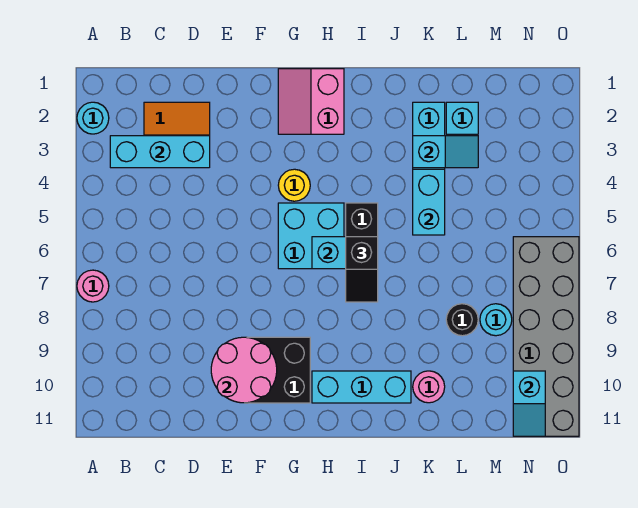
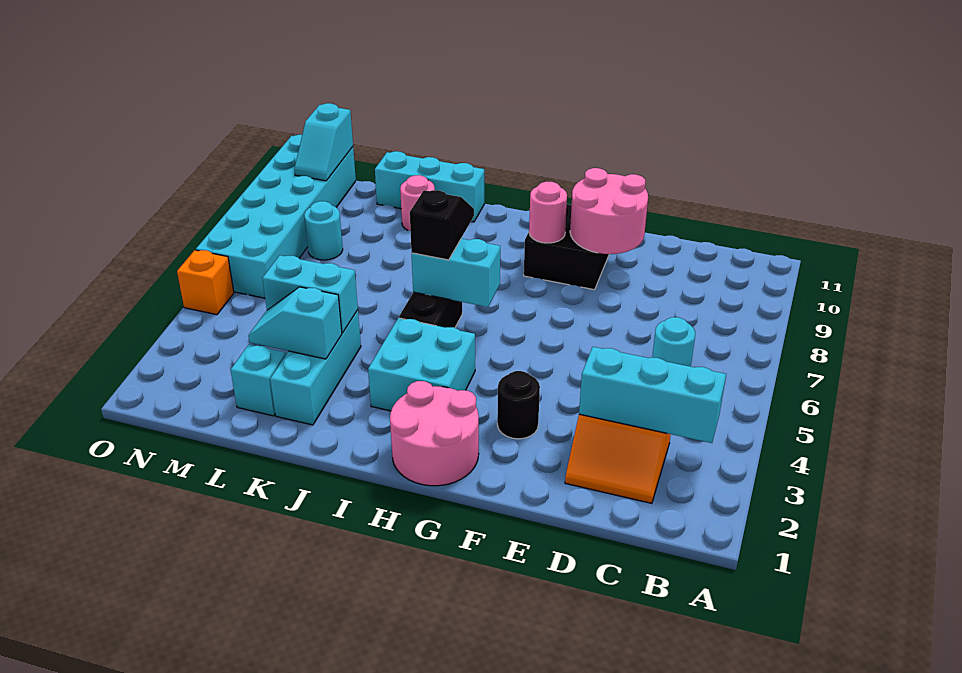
cyan 1x1 round brick [77,102,109,134] -> cyan 1x1 round brick moved to [652,317,695,367]
pink 1x1 round brick [77,270,109,302] -> pink 1x1 round brick moved to [529,182,567,243]
pink 2x2 slope [278,69,344,134] -> pink 2x2 round brick [390,381,479,486]
yellow 1x1 round brick [278,169,310,201] -> none
cyan 2x2 brick [278,203,344,269] -> cyan 2x2 brick moved to [368,318,475,411]
cyan 1x3 brick [312,371,411,403] -> cyan 1x3 brick moved to [375,151,484,222]
cyan 1x2 brick [413,169,445,235] -> cyan 1x2 brick turned to [262,255,358,333]
black 1x1 round brick [446,304,478,336] -> black 1x1 round brick moved to [497,371,540,439]
grey 2x6 brick [513,237,579,436] -> cyan 2x6 brick [196,135,356,298]
cyan 1x2 slope [513,371,545,436] -> cyan 1x2 slope turned to [294,103,353,181]
none -> orange 1x1 brick [177,250,234,315]

